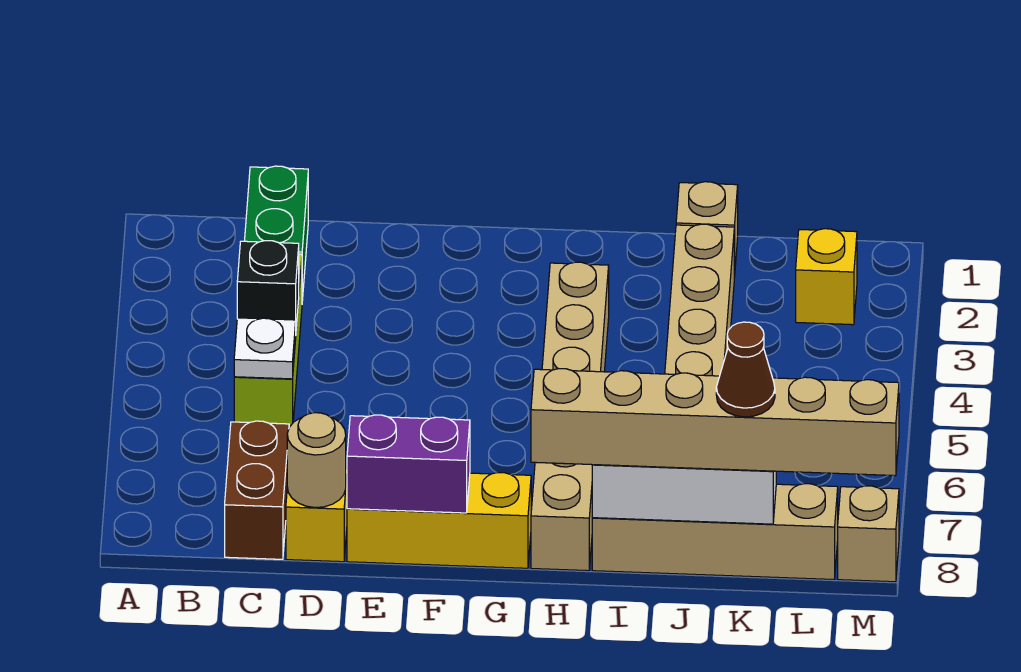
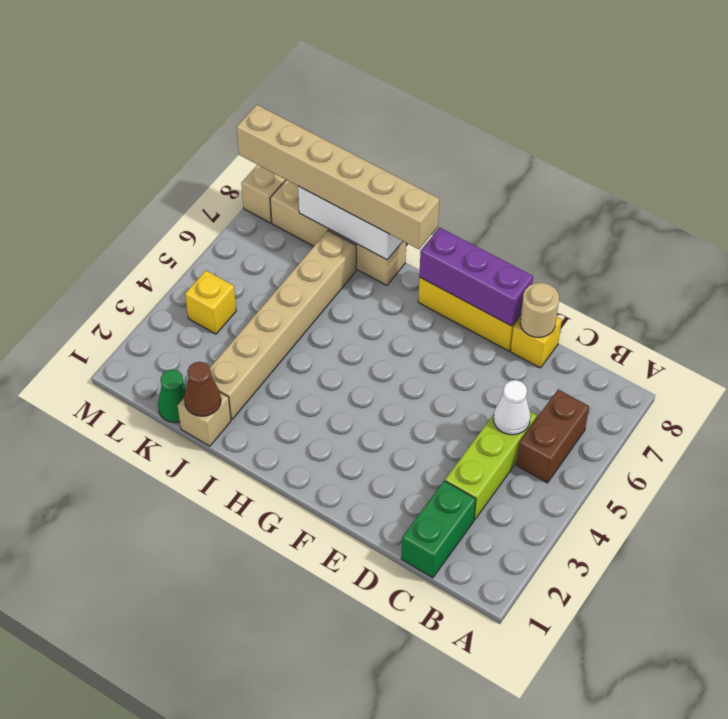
black 1x1 brick [237,241,299,327] -> none
white 1x1 plate [234,318,296,379] -> white 1x1 cone [493,380,531,435]
brown 1x2 brick [225,421,289,559] -> brown 1x2 brick moved to [516,389,589,483]
purple 1x2 brick [347,415,470,513] -> purple 1x3 brick [419,227,533,326]
tan 1x6 brick [531,262,609,571] -> none
none -> green 1x1 cone [158,370,186,423]
brown 1x1 cone [716,322,775,417] -> brown 1x1 cone moved to [184,362,221,416]
yellow 1x1 brick [796,229,857,325] -> yellow 1x1 brick moved to [185,270,236,334]

